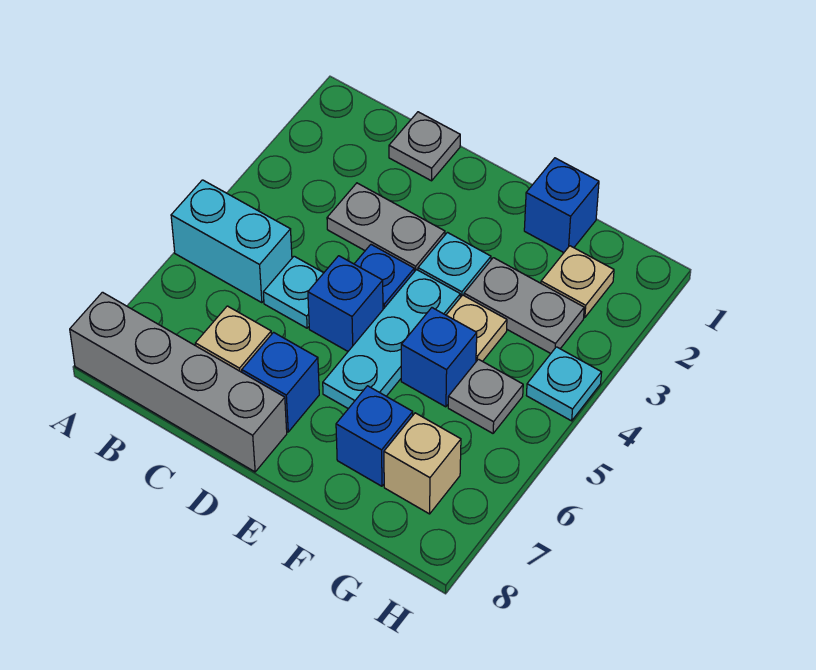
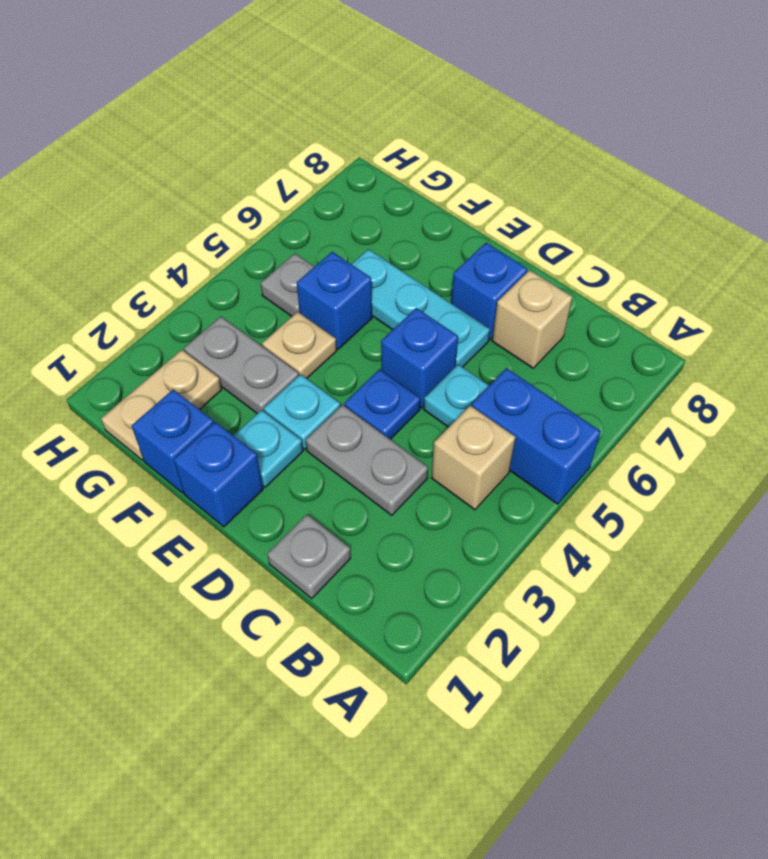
cyan 1x2 brick [171,180,292,303] -> blue 1x2 brick [472,368,601,504]
grey 1x4 brick [70,292,287,472] -> none
cyan 1x3 plate [323,270,460,409] -> cyan 1x3 plate turned to [351,249,490,367]
blue 1x1 brick [336,386,413,486] -> blue 1x1 brick moved to [174,422,263,527]
tan 1x1 plate [541,246,614,318] -> tan 1x2 plate [101,350,222,460]
tan 1x1 brick [384,413,461,514] -> tan 1x1 brick moved to [432,406,516,510]
cyan 1x1 plate [526,347,602,421] -> cyan 1x1 plate moved to [234,410,303,487]

